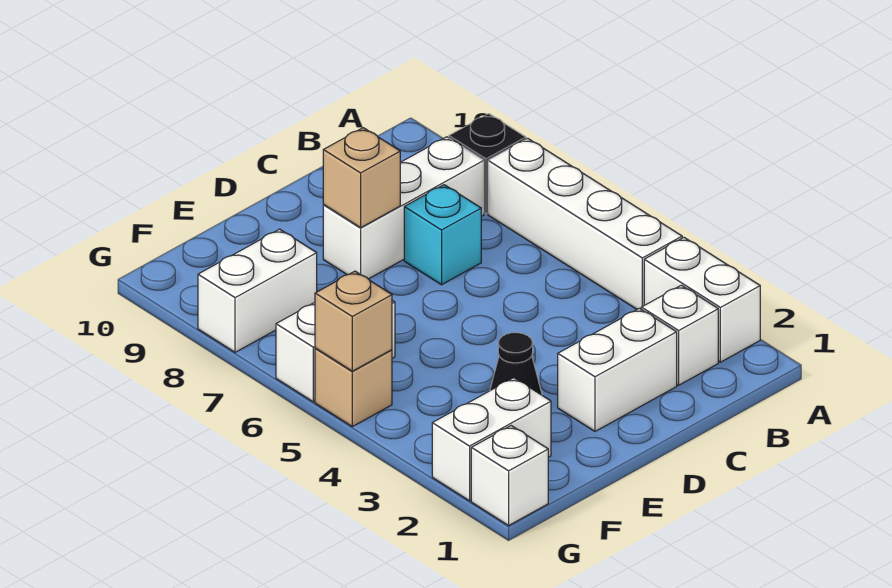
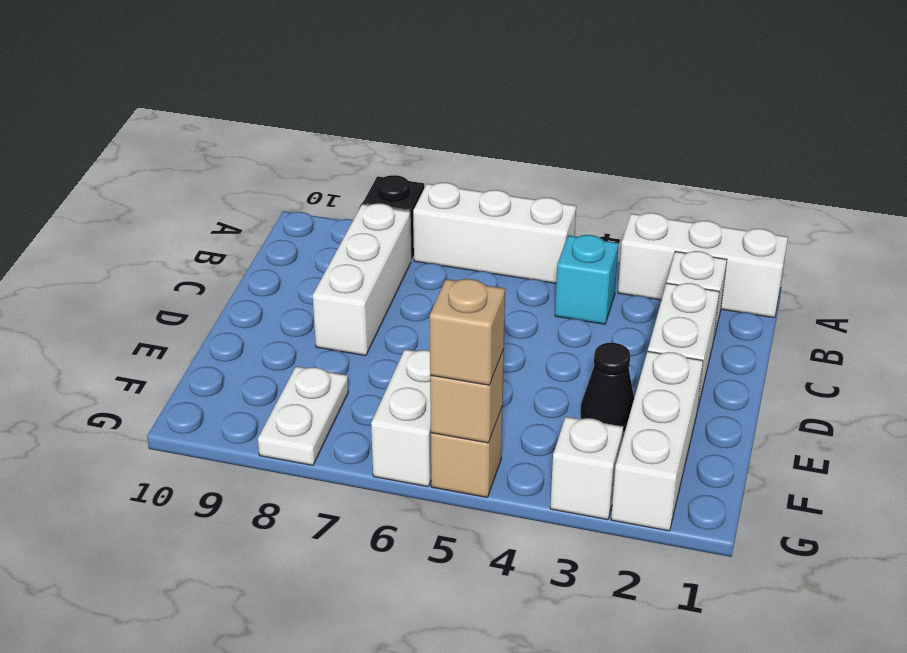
white 1x2 brick [644,238,760,362] -> white 1x3 brick [618,213,788,318]
white 1x4 brick [488,138,682,309] -> white 1x3 brick [413,183,576,283]
cyan 1x1 brick [404,185,481,285] -> cyan 1x1 brick moved to [555,235,619,324]
tan 1x1 brick [323,128,400,228] -> tan 1x1 brick moved to [430,279,505,385]
white 1x2 brick [432,378,551,501] -> white 1x3 brick [611,351,703,531]
white 1x2 brick [198,229,317,352] -> white 1x2 plate [258,366,348,465]
white 1x1 brick [471,426,548,526] -> white 1x1 brick moved to [550,417,623,520]

